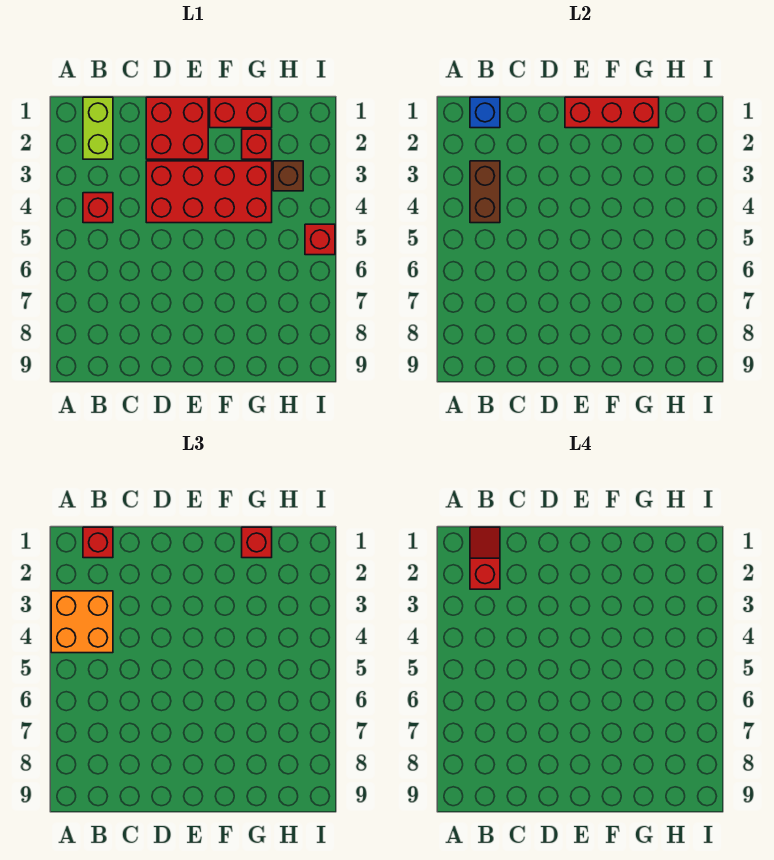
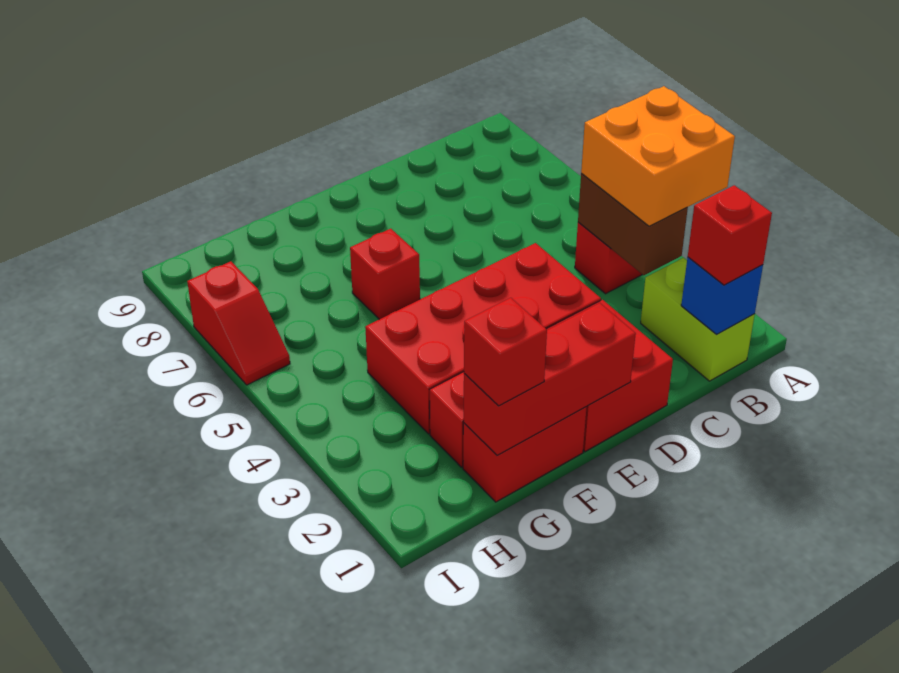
red 1x2 slope [470,527,500,589] -> red 1x2 slope moved to [187,261,290,385]
brown 1x1 brick [273,161,303,191] -> none
red 1x1 brick [305,224,335,255] -> red 1x1 brick moved to [350,229,420,319]

